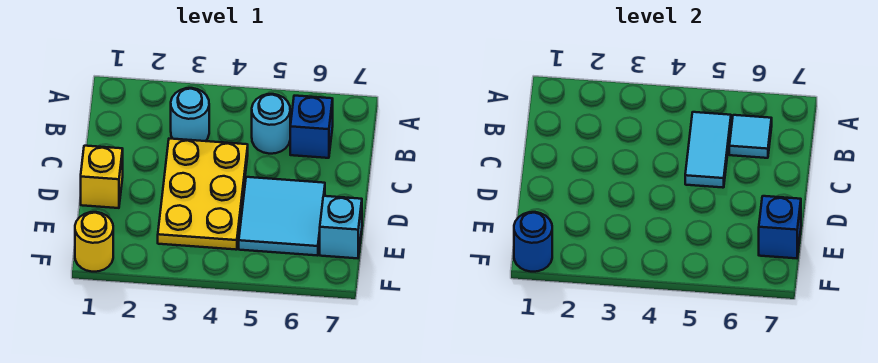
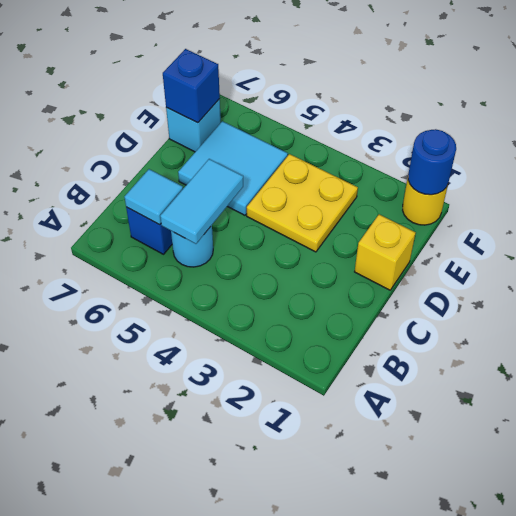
cyan 1x1 round brick [171,88,209,141] -> none
yellow 2x3 plate [158,139,248,250] -> yellow 2x2 plate [247,154,358,252]

